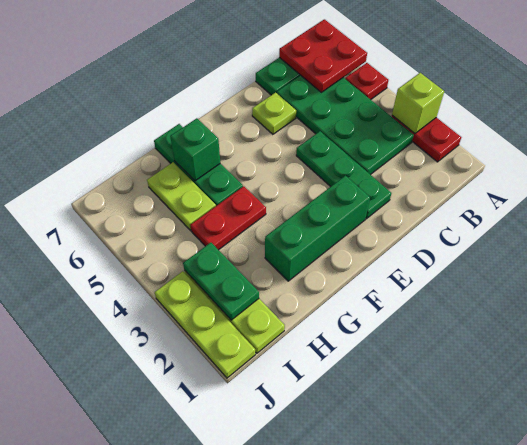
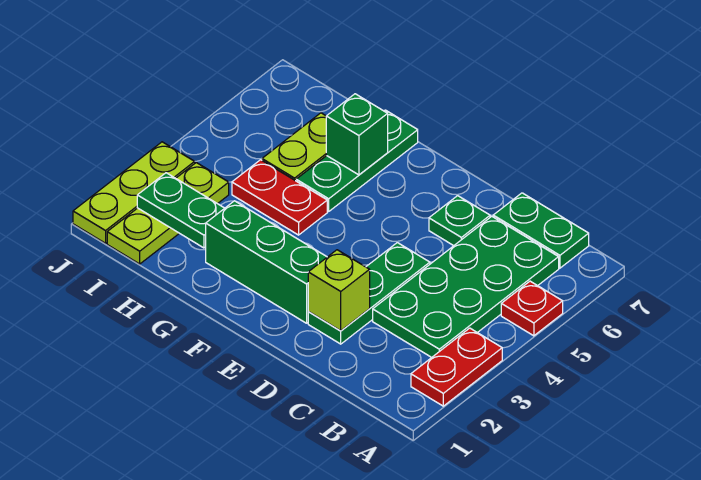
lime 1x1 brick [392,73,444,133] -> lime 1x1 brick moved to [308,250,370,331]
red 2x2 plate [279,19,367,92] -> none
lime 1x1 plate [252,92,296,134] -> green 1x1 plate [429,196,490,246]
green 1x2 plate [183,243,259,320] -> green 1x2 plate turned to [137,173,224,248]

